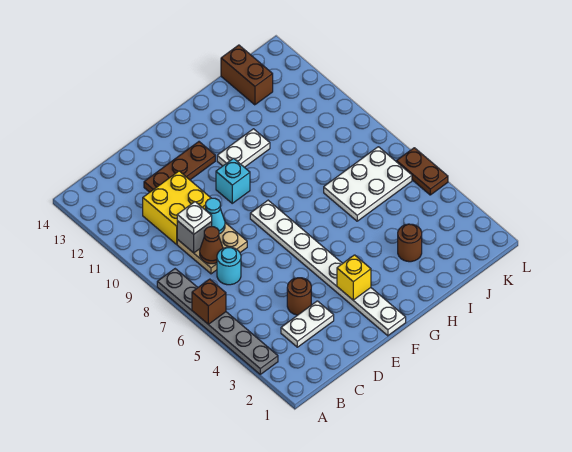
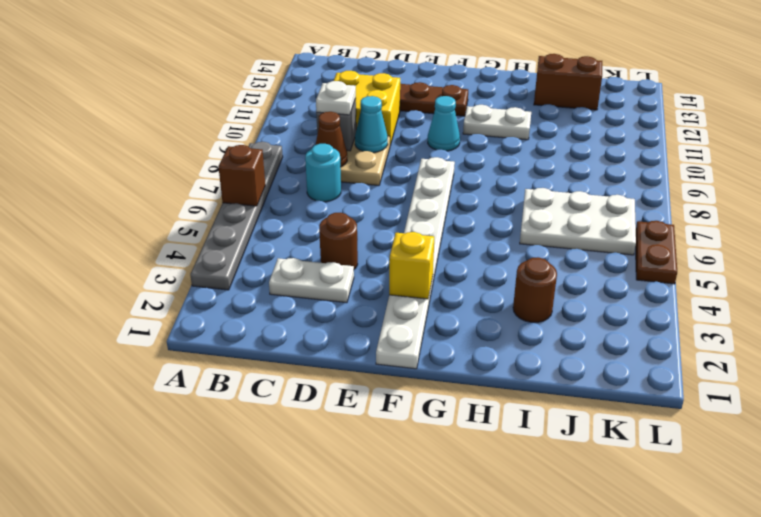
cyan 1x1 brick [216,158,250,203] -> cyan 1x1 cone [428,96,460,151]
brown 1x2 brick [221,45,273,105] -> brown 1x2 brick turned to [534,54,602,110]

